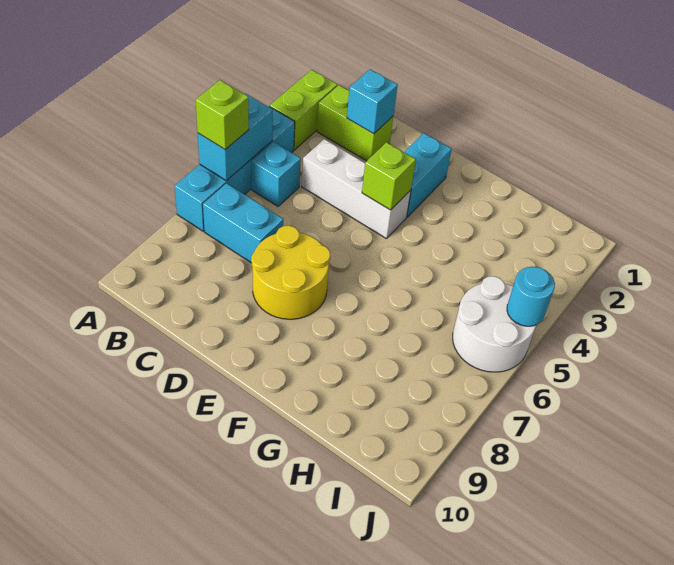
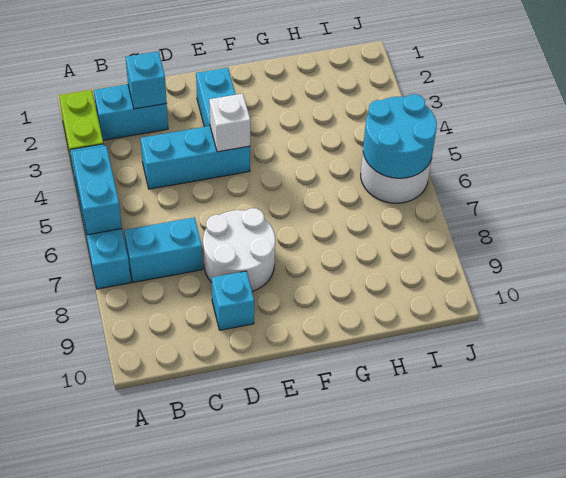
lime 1x1 brick [196,80,249,150] -> none
lime 1x2 brick [317,85,393,161] -> cyan 1x2 brick [94,84,168,140]
cyan 1x1 brick [252,142,301,206] -> cyan 1x1 brick moved to [212,271,254,330]
white 1x3 brick [302,139,411,239] -> cyan 1x3 brick [141,126,250,189]
yellow 2x2 round brick [251,226,330,319] -> white 2x2 round brick [203,208,275,292]
lime 1x1 brick [362,142,416,210] -> white 1x1 brick [209,94,250,152]
cyan 1x1 round brick [507,267,555,326] -> cyan 2x2 round brick [363,94,437,178]

